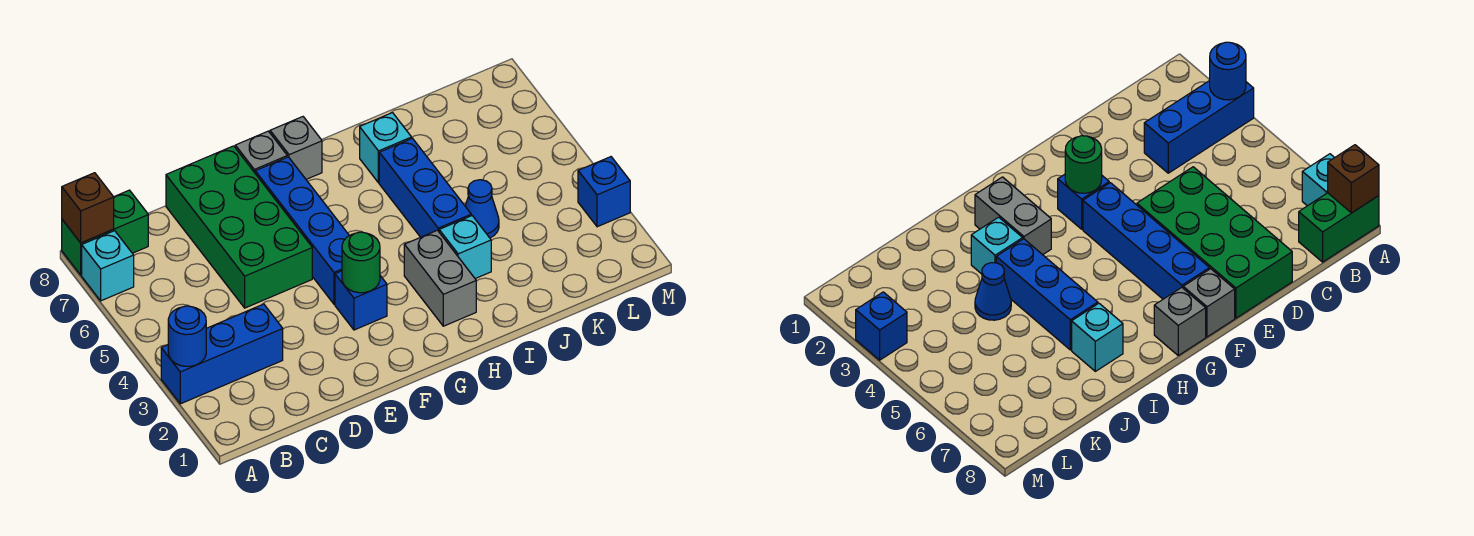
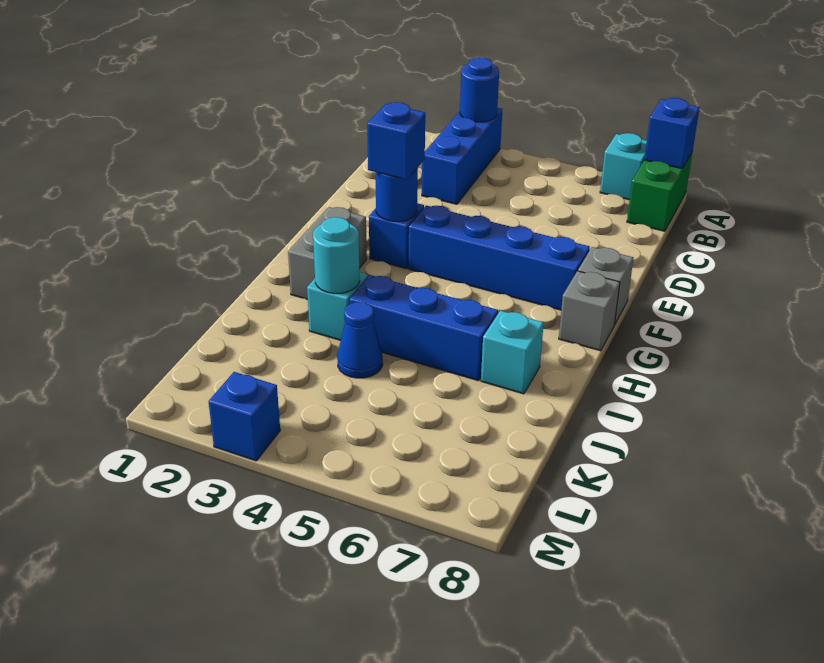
brown 1x1 brick [62,173,114,243] -> blue 1x1 brick [644,98,700,169]
green 2x4 brick [166,146,312,308] -> none
green 1x1 round brick [342,232,380,293] -> blue 1x1 round brick [376,168,418,221]
none -> blue 1x1 brick [367,102,425,180]
grey 1x2 brick [404,230,476,326] -> grey 1x2 brick turned to [288,207,367,299]
none -> cyan 1x1 round brick [313,217,360,294]

